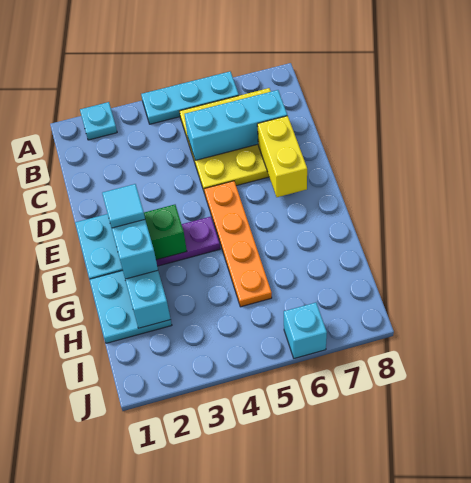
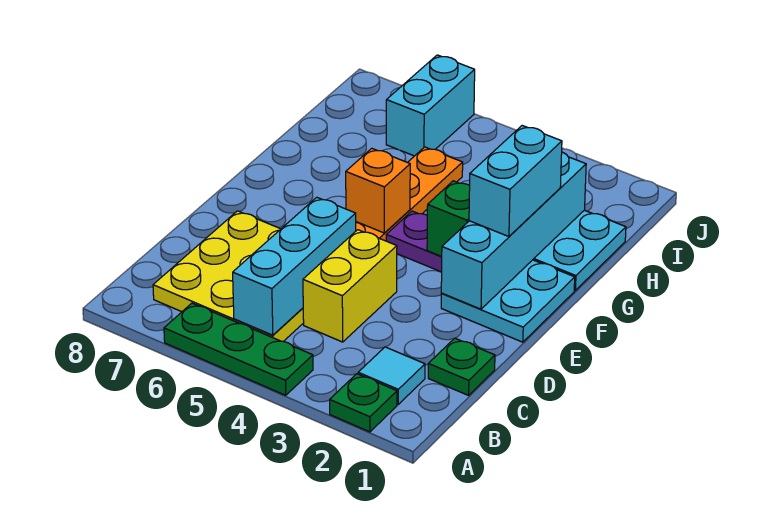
cyan 1x1 plate [80,102,117,140] -> green 1x1 plate [330,374,397,432]
cyan 1x3 plate [141,72,239,124] -> green 1x3 plate [164,303,313,395]
none -> green 1x1 plate [428,338,495,395]
cyan 1x3 brick [185,90,287,160] -> cyan 1x3 brick turned to [233,197,356,335]
yellow 1x2 brick [257,116,307,197] -> yellow 1x2 brick moved to [303,230,397,342]
cyan 1x1 tile [102,184,145,228] -> cyan 1x1 tile moved to [358,347,425,404]
none -> orange 1x1 brick [346,148,410,233]
cyan 1x1 brick [284,303,327,358] -> cyan 1x2 brick [386,55,475,156]

